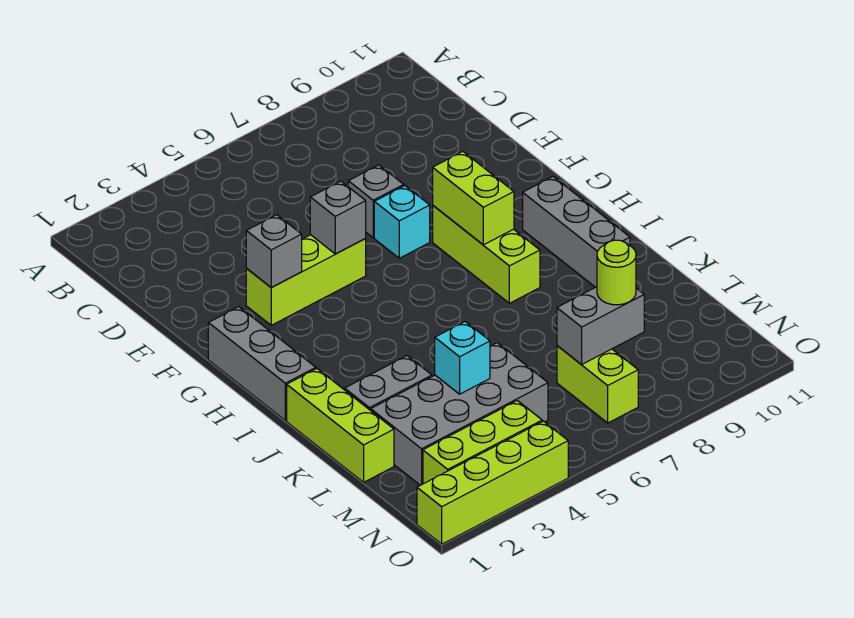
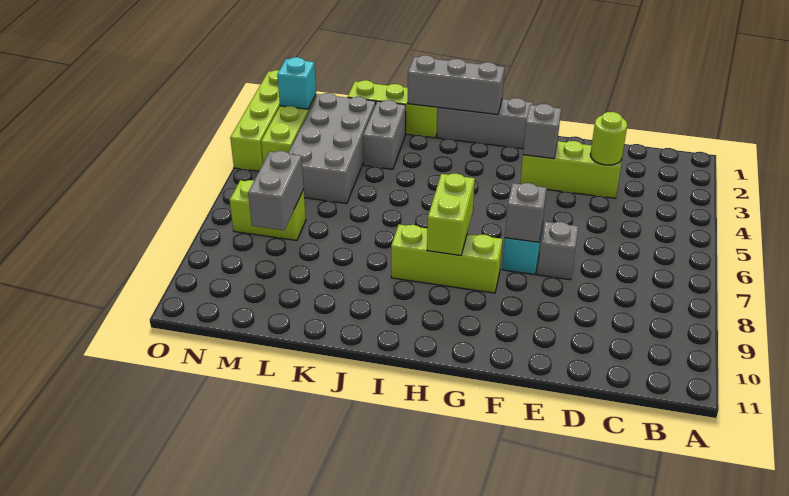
lime 1x3 brick [246,235,366,325] -> lime 1x3 brick turned to [520,141,622,198]
grey 1x1 brick [310,181,366,254] -> grey 1x1 brick moved to [505,183,547,242]
lime 1x2 brick [433,152,514,245] -> lime 1x2 brick turned to [427,174,475,256]
grey 1x3 brick [523,177,630,287] -> grey 1x3 brick moved to [408,55,505,115]
cyan 1x1 brick [435,322,490,394] -> cyan 1x1 brick moved to [277,57,316,109]
lime 1x1 round brick [597,240,636,305] -> lime 1x1 round brick moved to [590,112,627,165]

